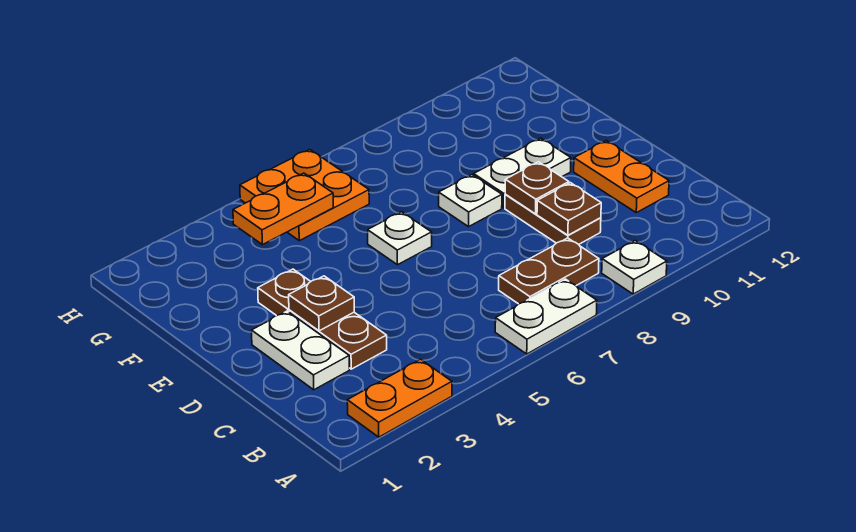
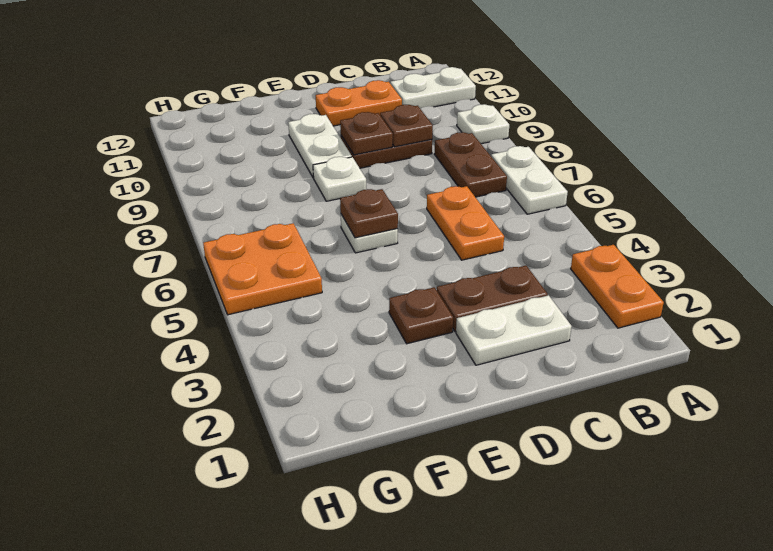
none -> white 1x2 plate [390,67,476,108]
brown 1x1 plate [289,276,354,331] -> brown 1x1 plate moved to [340,189,398,238]
orange 1x2 plate [233,173,333,245] -> orange 1x2 plate moved to [427,186,504,260]

